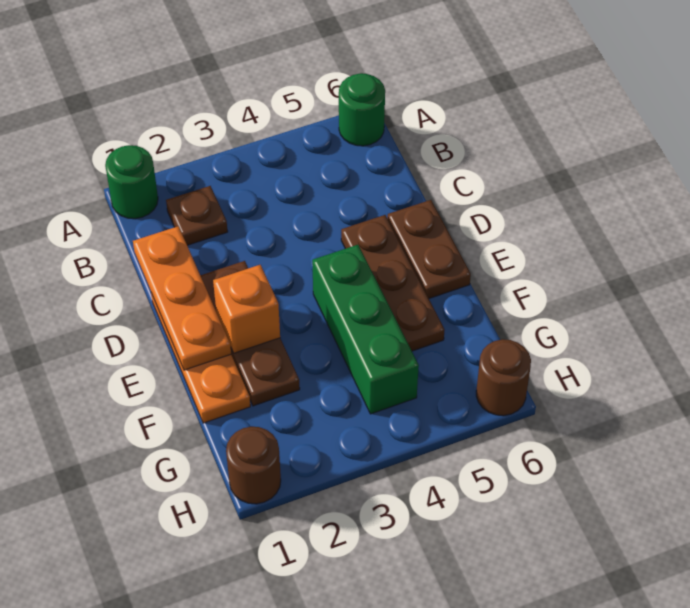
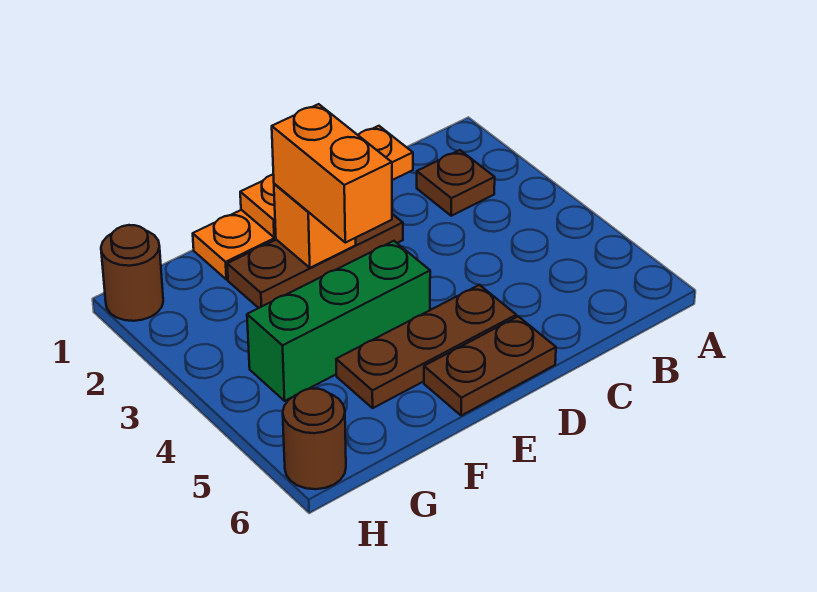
green 1x1 round brick [105,145,158,219] -> none
green 1x1 round brick [339,73,385,146] -> none
none -> orange 1x2 brick [272,104,392,243]

